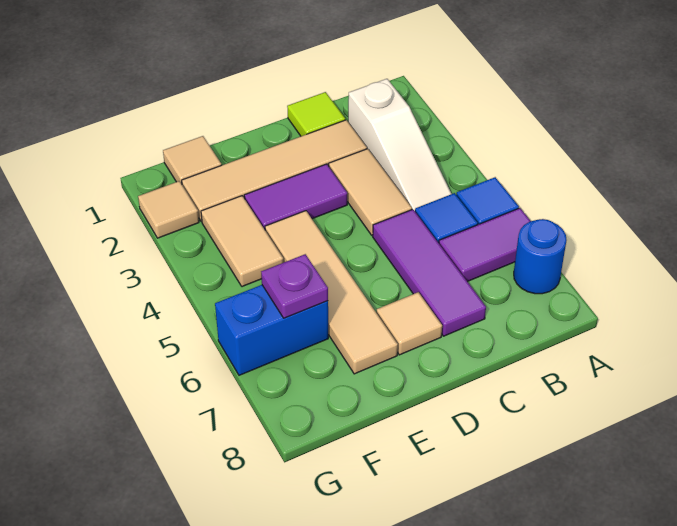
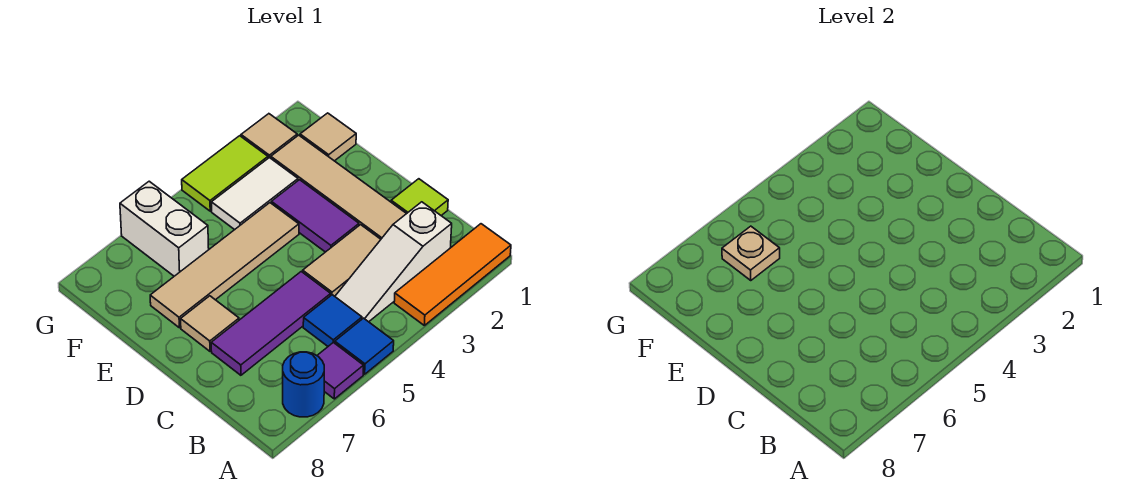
none -> orange 1x3 tile [394,224,511,325]
purple 1x2 tile [439,208,530,282] -> purple 1x1 tile [317,342,364,399]
tan 1x2 tile [201,196,283,287] -> white 1x2 tile [211,157,298,230]
blue 1x2 brick [215,285,328,375] -> white 1x2 brick [120,181,209,276]
purple 1x1 plate [261,254,328,318] -> tan 1x1 plate [722,226,780,281]
none -> lime 1x2 tile [182,136,268,211]

